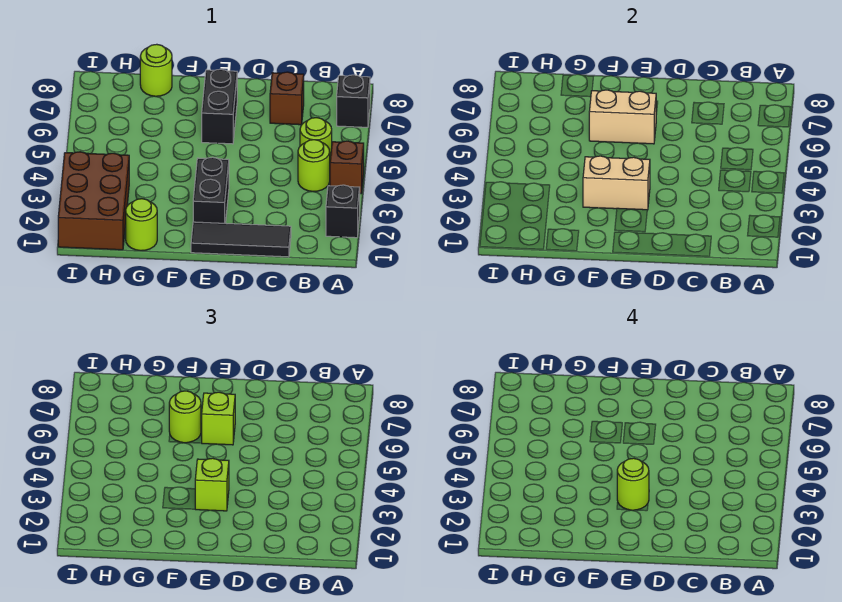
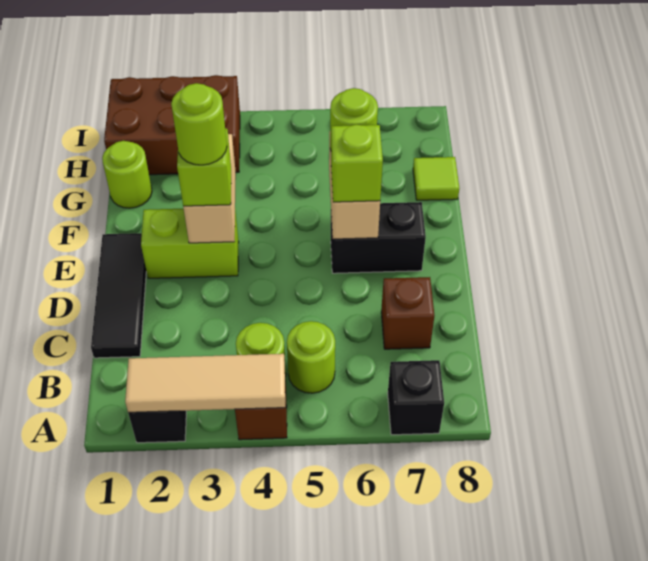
none -> tan 1x3 tile [125,354,285,413]
black 1x2 brick [193,157,229,223] -> lime 1x2 brick [141,209,239,278]
lime 1x1 round brick [140,44,172,96] -> lime 1x1 tile [413,157,459,200]

